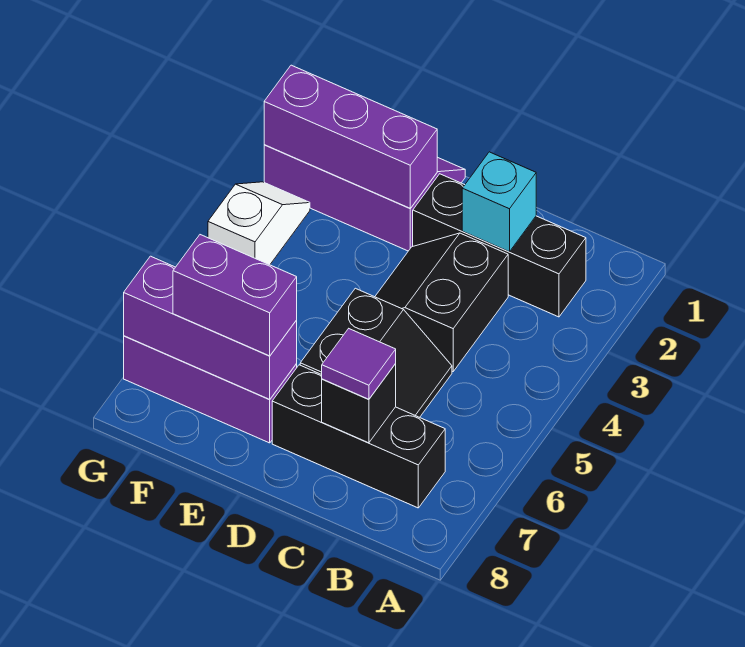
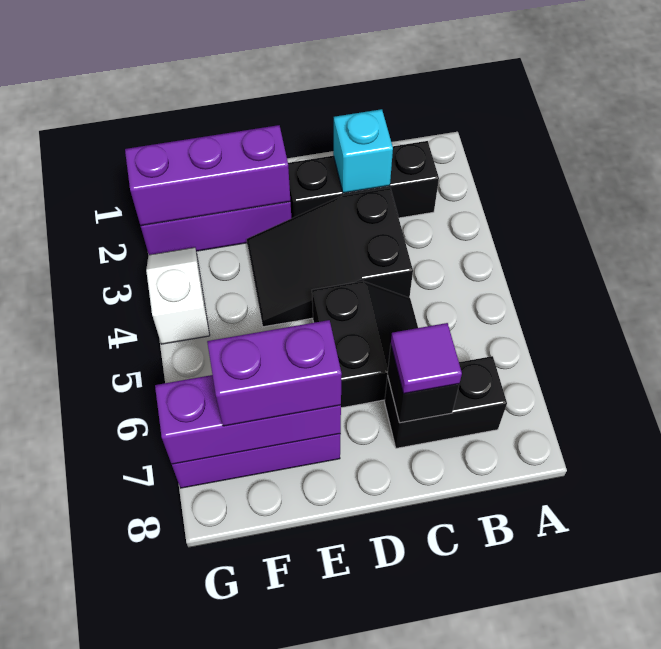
black 1x3 brick [272,365,445,508] -> black 1x2 brick [385,356,507,448]
black 2x2 slope [375,233,508,372] -> black 2x3 slope [247,188,413,327]

